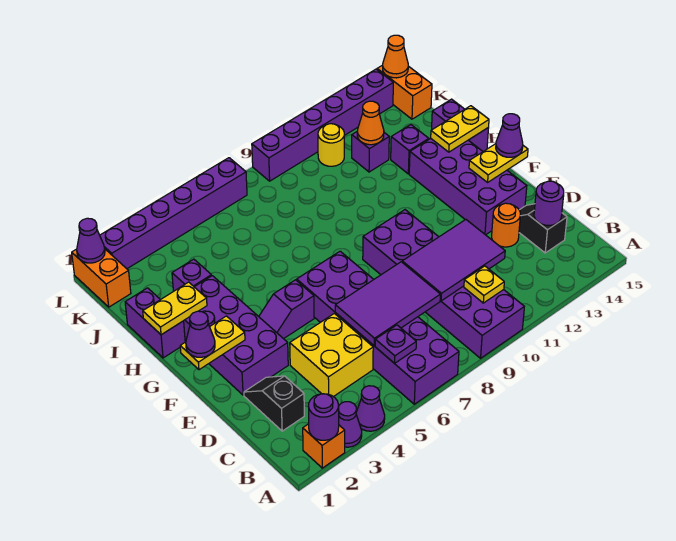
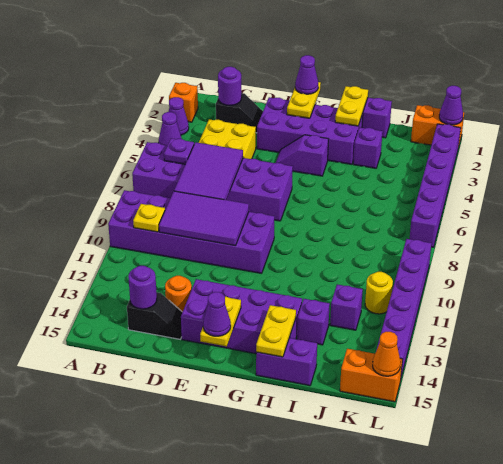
purple 1x1 round brick [308,394,339,440] -> purple 1x1 round brick moved to [218,67,242,105]
purple 2x3 tile [402,220,505,301] -> purple 2x3 tile turned to [159,191,249,246]
purple 1x2 slope [259,280,314,339] -> purple 1x2 slope turned to [276,135,328,176]
orange 1x1 cone [357,101,384,145] -> none

